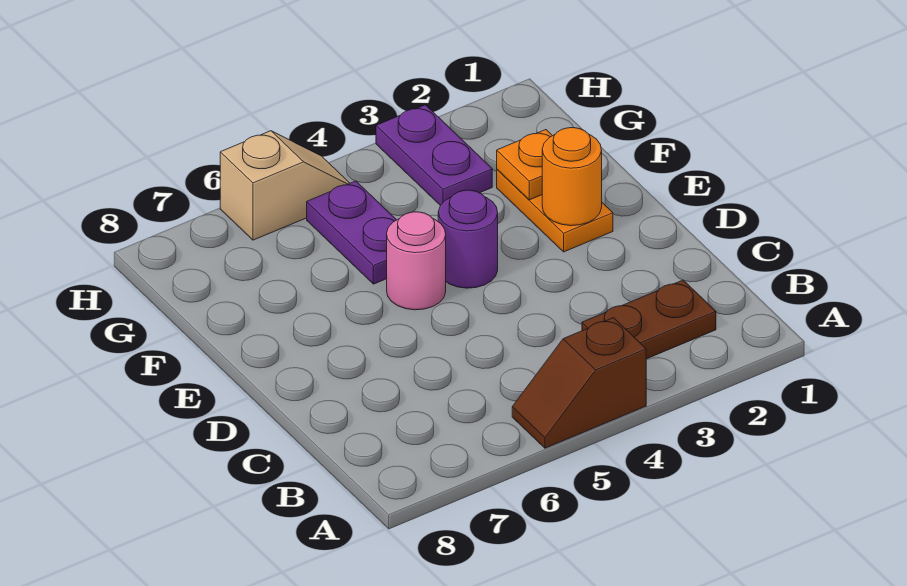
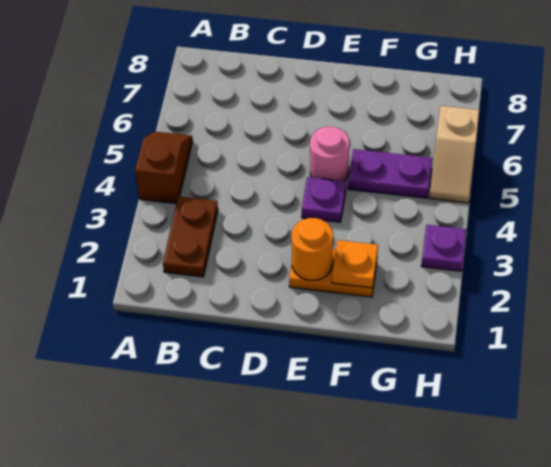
purple 1x1 round brick [438,190,498,288] -> purple 1x1 plate [302,177,346,222]
purple 1x2 plate [376,105,492,205] -> purple 1x1 plate [421,225,466,271]

